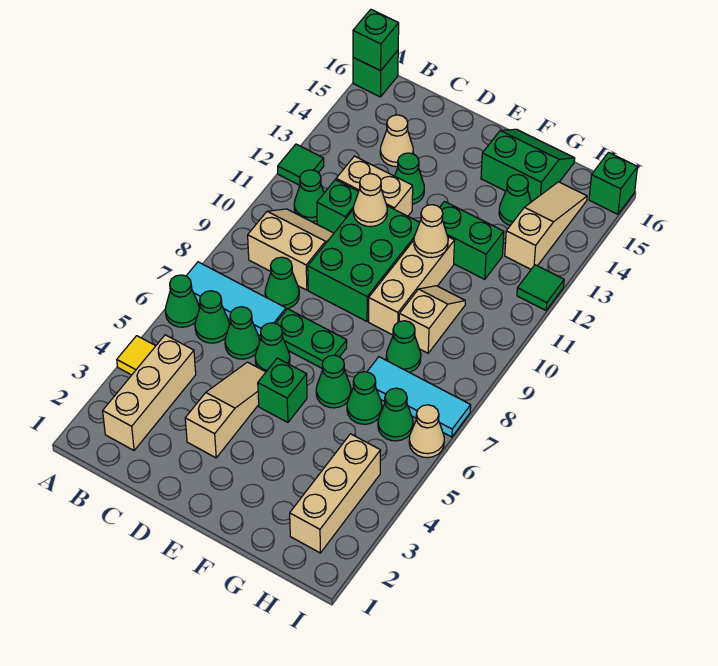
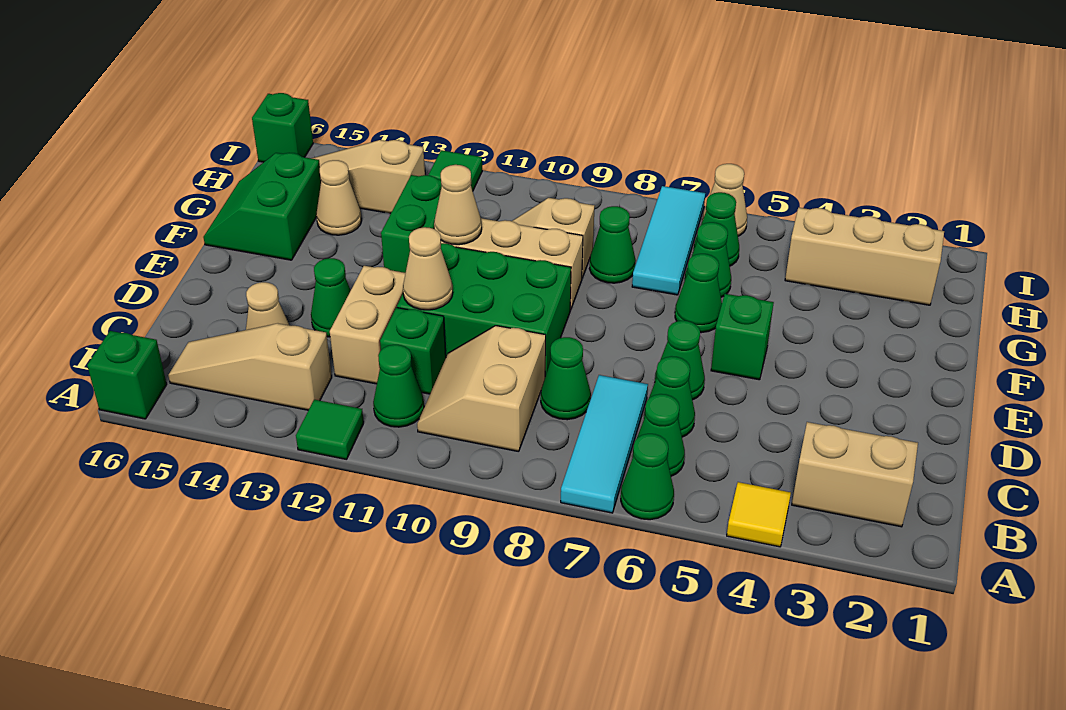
green 1x1 brick [353,10,399,71] -> none
tan 1x3 brick [103,335,196,450] -> tan 1x2 brick [792,422,918,527]
tan 1x3 slope [185,362,266,458] -> tan 1x3 slope moved to [168,323,332,410]
green 1x2 plate [276,309,347,368] -> none
green 1x1 cone [499,175,531,225] -> tan 1x1 cone [316,160,362,235]

